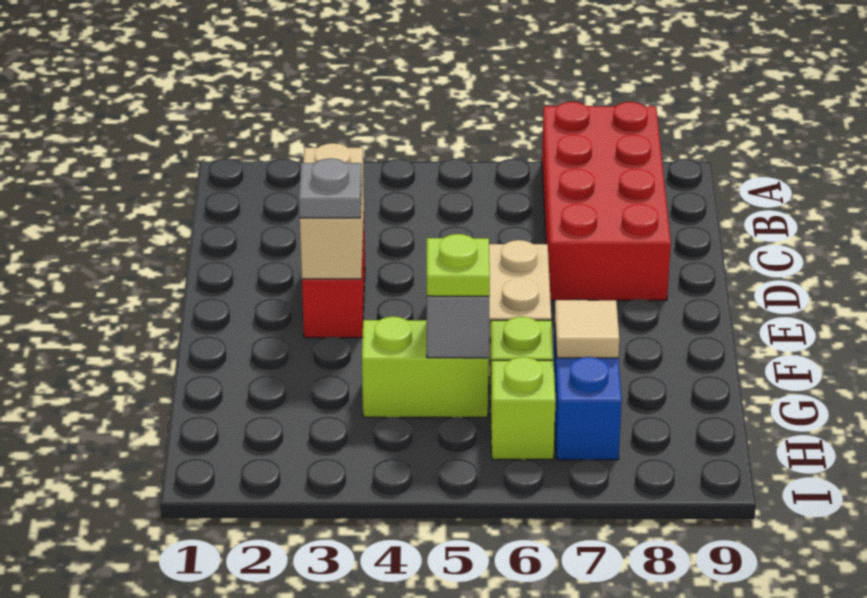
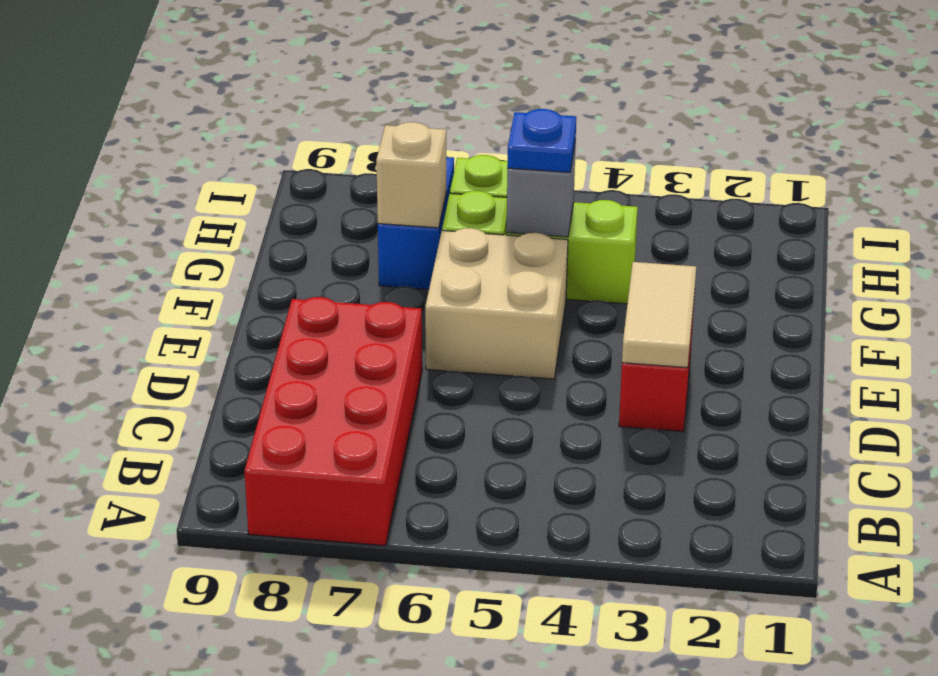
tan 1x2 brick [300,143,364,279] -> tan 1x2 tile [622,262,696,368]
grey 1x1 plate [299,158,362,218] -> none
lime 1x1 plate [427,234,490,296] -> blue 1x1 plate [507,109,576,172]
tan 1x1 tile [555,300,619,358] -> tan 1x1 brick [376,122,446,228]

